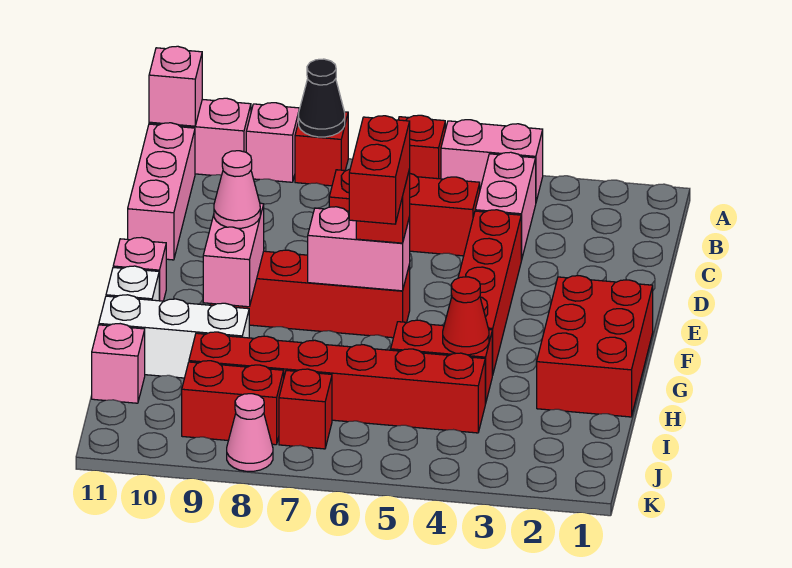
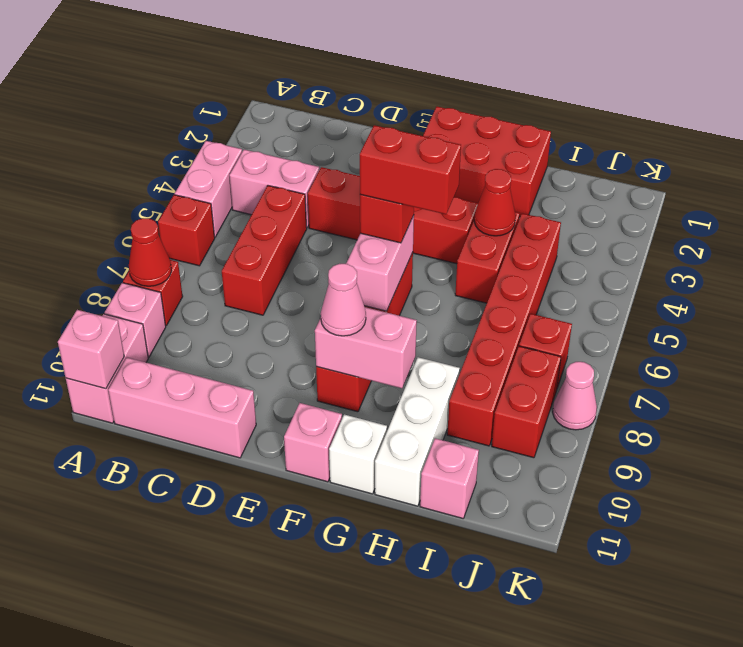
black 1x1 cone [298,59,345,137] -> red 1x1 cone [129,218,171,286]

